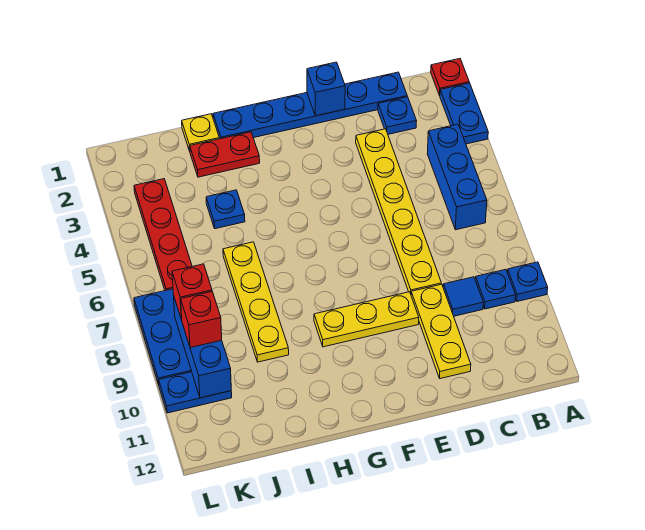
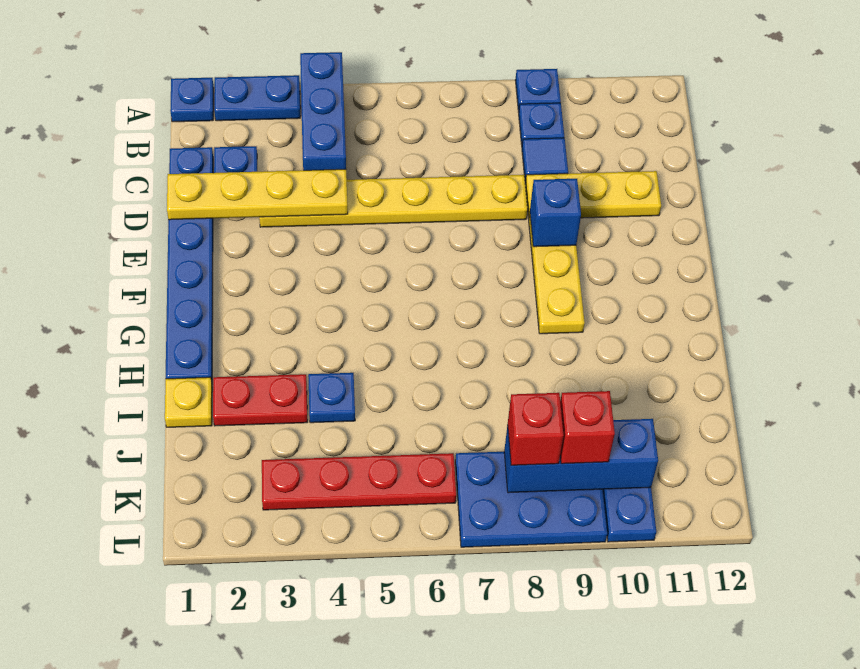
red 1x1 plate [431,59,469,96] -> blue 1x1 plate [170,78,214,122]
blue 1x3 brick [427,124,487,230] -> blue 1x3 brick turned to [300,52,346,170]
blue 1x1 brick [307,62,345,116] -> blue 1x1 brick moved to [530,179,581,247]
red 1x2 plate [190,132,260,177] -> red 1x2 plate turned to [213,374,308,426]
yellow 1x4 plate [223,242,289,362] -> yellow 1x4 plate moved to [167,169,348,220]

